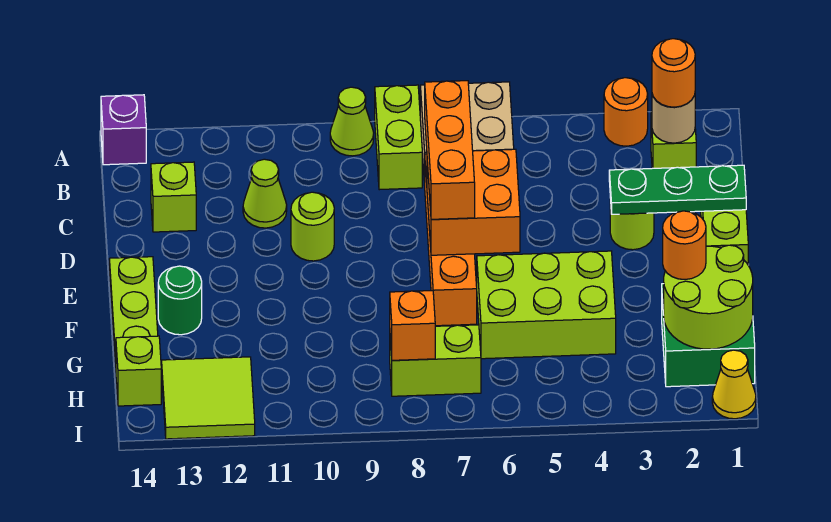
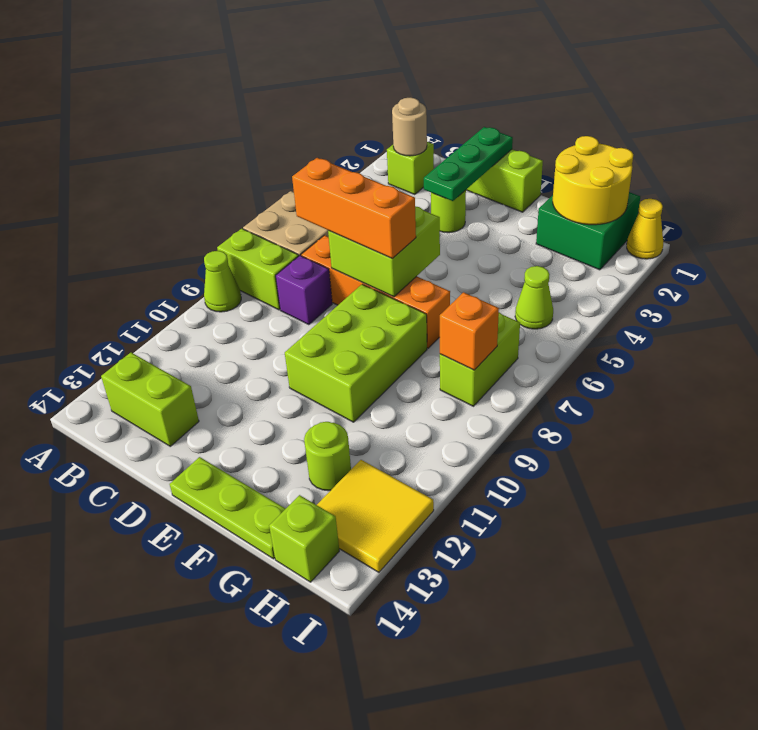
orange 1x1 round brick [604,78,648,146] -> none
purple 1x1 brick [101,95,146,165] -> purple 1x1 brick moved to [276,256,332,325]
orange 1x1 round brick [652,39,695,107] -> none
lime 1x1 cone [243,159,287,228] -> lime 1x1 cone moved to [515,266,553,329]
lime 1x1 brick [151,162,196,232] -> lime 1x2 brick [101,353,199,446]
orange 2x2 brick [427,149,520,255] -> lime 2x2 brick [328,206,440,297]
lime 1x1 round brick [291,192,334,261] -> lime 1x1 round brick moved to [304,422,351,491]
lime 2x3 brick [477,251,616,359] -> lime 2x3 brick moved to [285,284,427,422]
green 1x1 round brick [158,266,202,335] -> none
lime 2x2 round brick [664,245,753,349] -> yellow 2x2 round brick [553,136,633,225]
orange 1x1 round brick [663,211,706,280] -> none
lime 2x2 tile [162,357,255,439] -> yellow 2x2 tile [317,460,434,572]

